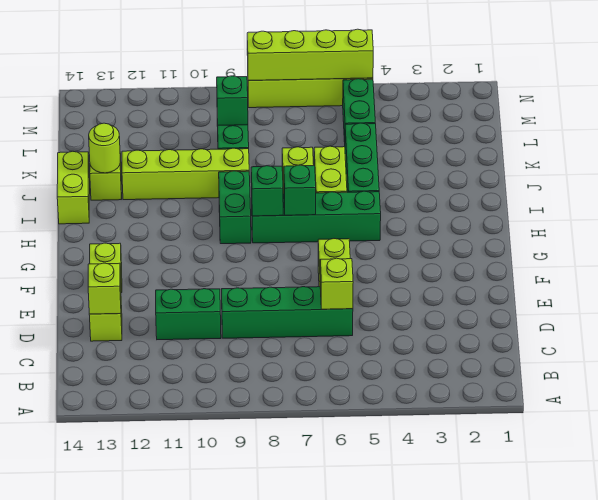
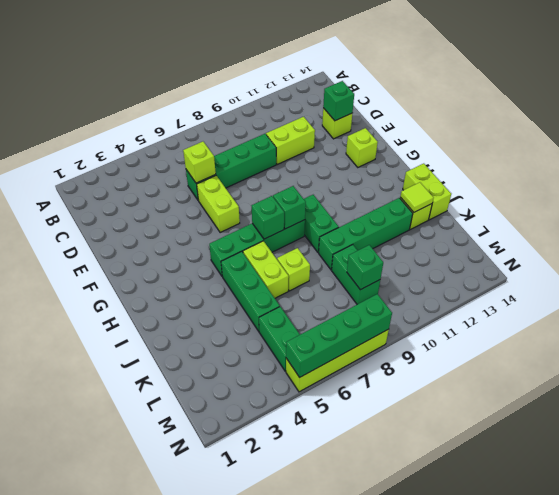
green 1x2 brick [156,289,221,340] -> lime 1x2 brick [266,117,315,164]
lime 1x1 brick [88,263,121,314] -> green 1x1 brick [323,81,354,121]
lime 1x4 brick [122,148,249,200] -> green 1x4 brick [319,198,413,270]
lime 1x1 round brick [89,123,120,173] -> lime 1x1 tile [400,182,433,212]
lime 1x4 brick [247,29,373,81] -> green 1x4 brick [286,294,392,377]

